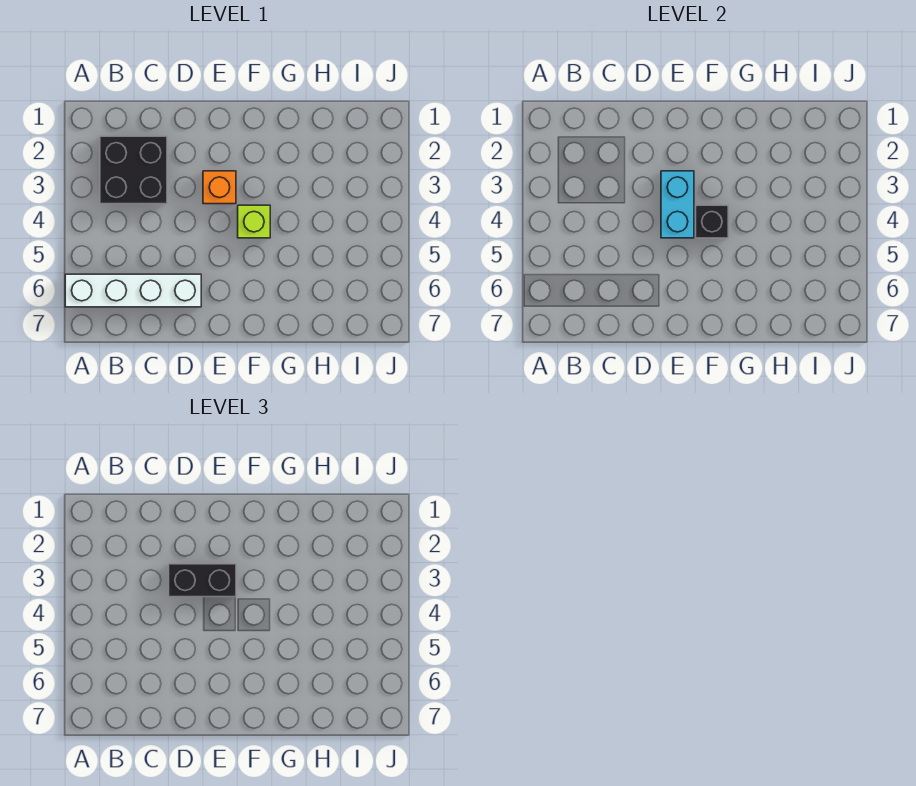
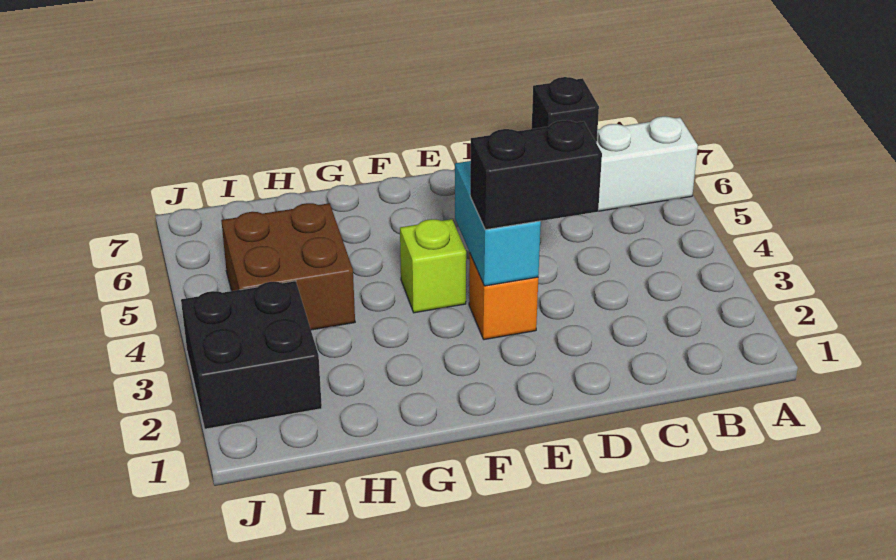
black 2x2 brick [100,136,167,204] -> black 2x2 brick moved to [181,281,322,429]
black 1x1 brick [696,205,728,238] -> black 1x1 brick moved to [532,77,599,143]
none -> brown 2x2 brick [221,203,355,330]

